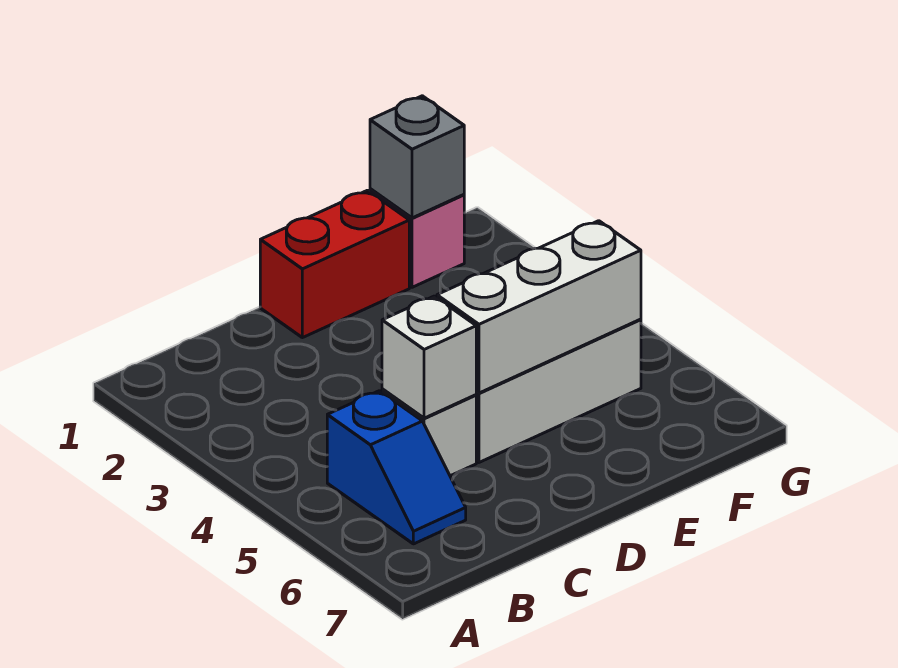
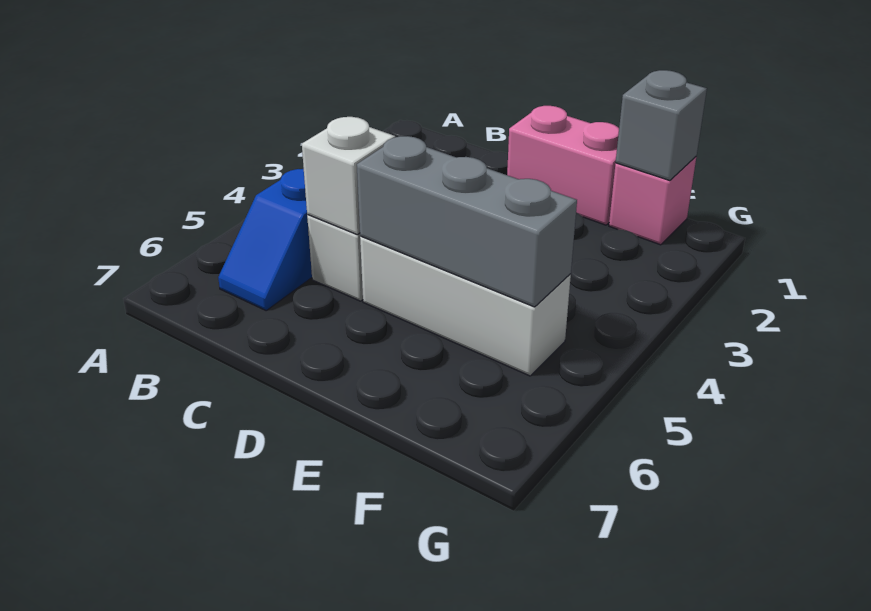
red 1x2 brick [260,190,409,338] -> pink 1x2 brick [507,106,619,225]
white 1x3 brick [437,221,641,393] -> grey 1x3 brick [357,136,577,307]

